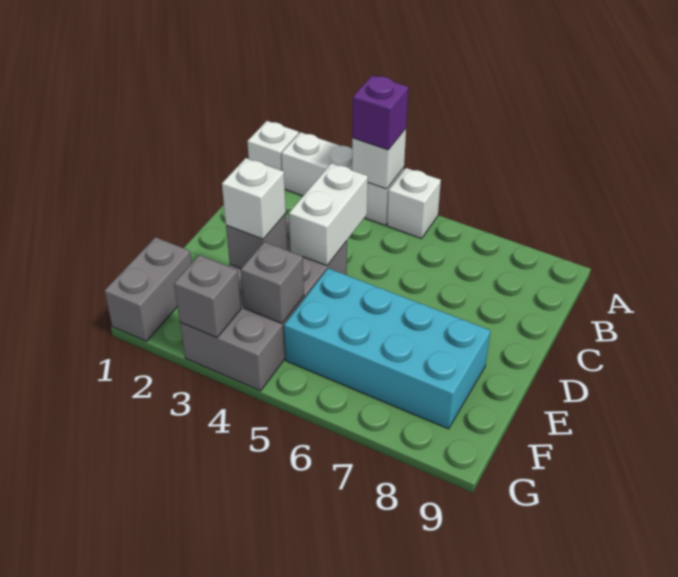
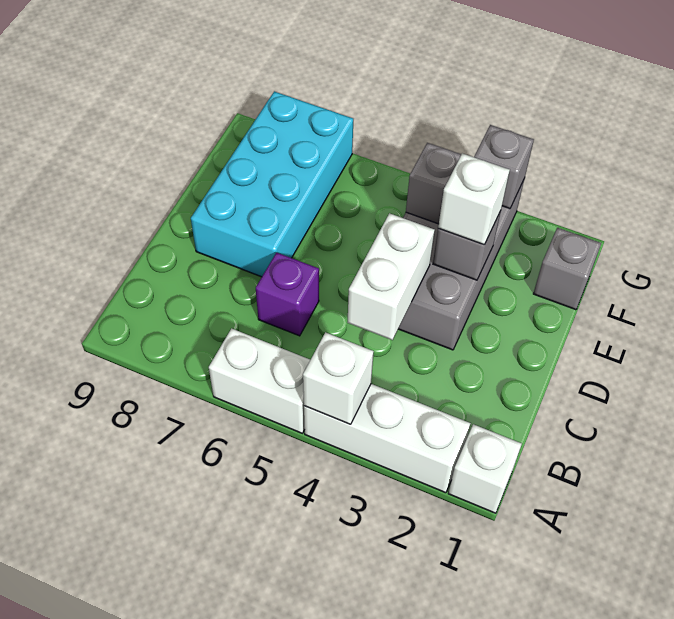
purple 1x1 brick [352,76,408,150] -> purple 1x1 brick moved to [256,253,319,336]
white 1x1 brick [387,168,441,239] -> white 1x2 brick [209,328,310,433]
cyan 2x4 brick [284,268,490,429] -> cyan 2x4 brick turned to [191,91,353,277]
grey 1x2 brick [105,237,191,341] -> grey 1x1 brick [533,228,601,310]

